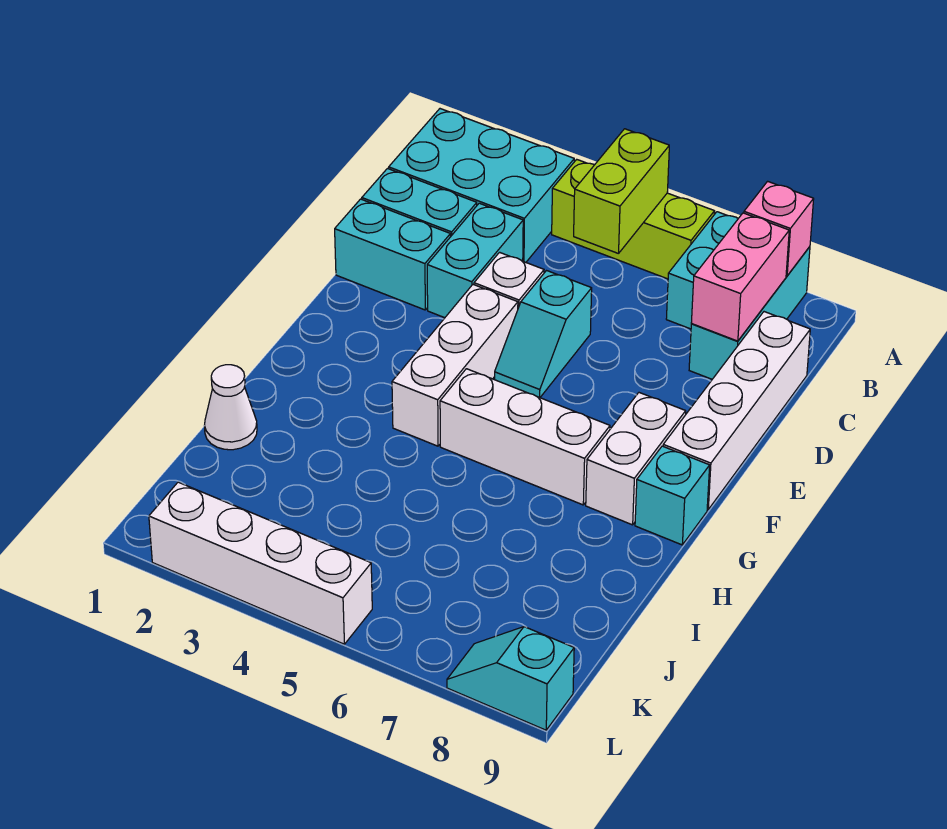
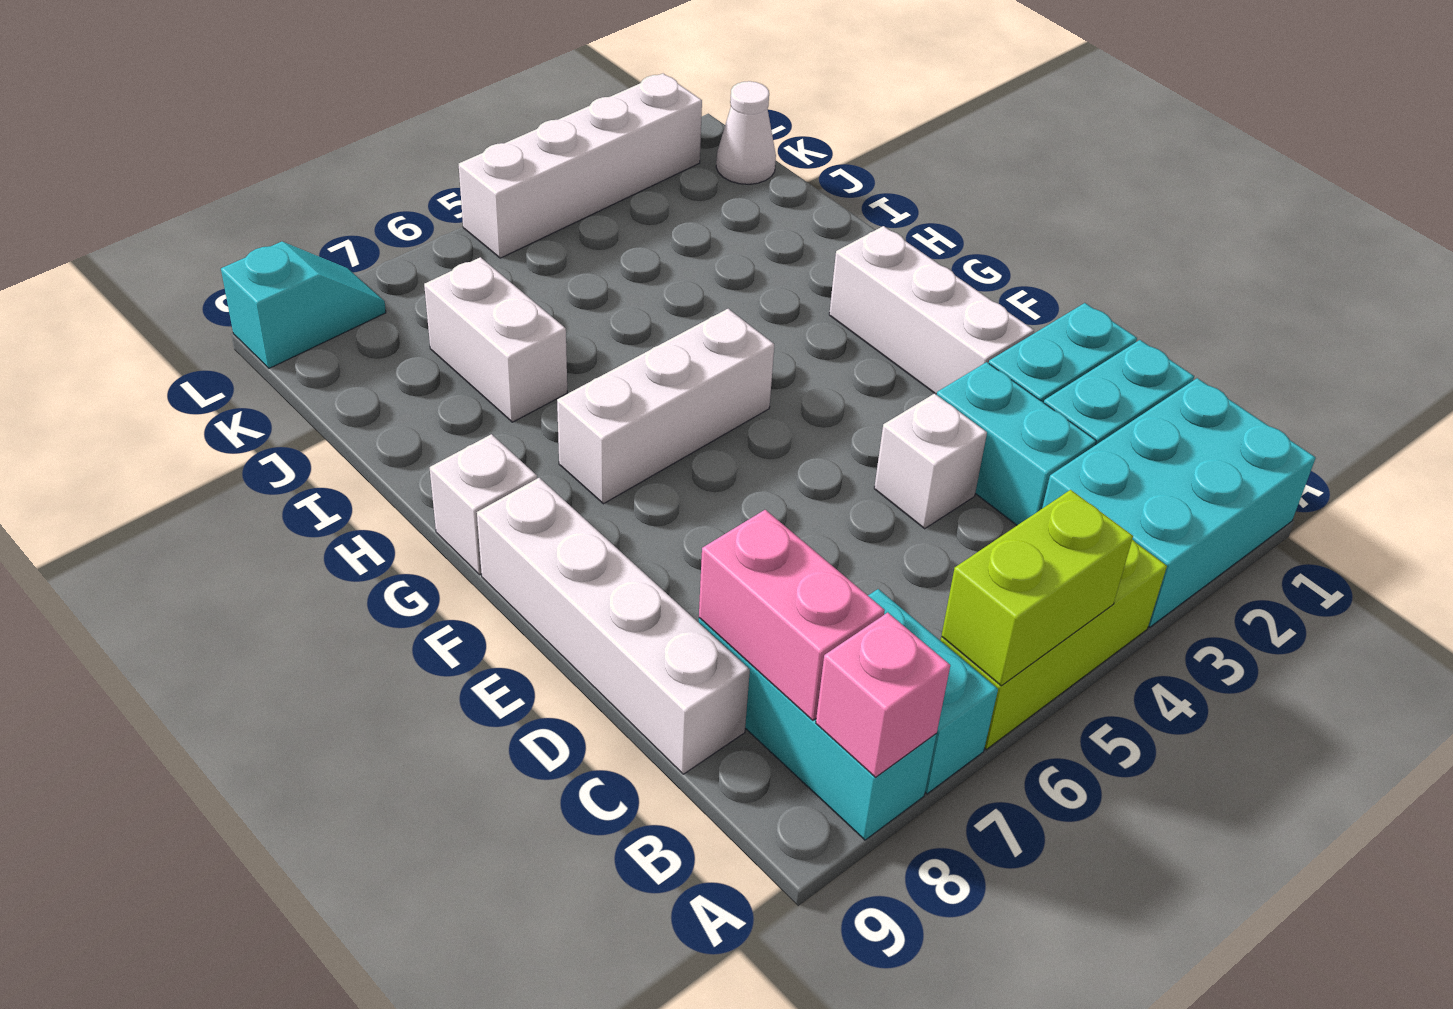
lime 1x2 brick [574,129,669,254] -> lime 1x2 brick turned to [942,490,1133,686]
cyan 1x2 slope [495,271,592,397] -> none
white 1x3 brick [392,285,518,446] -> white 1x3 brick moved to [829,226,1034,395]
white 1x2 brick [586,393,686,525] -> white 1x2 brick moved to [424,257,567,422]
cyan 1x1 brick [635,446,710,545] -> white 1x1 brick [430,434,537,575]
white 1x1 cone [204,365,257,450] -> white 1x1 cone moved to [716,81,776,184]

